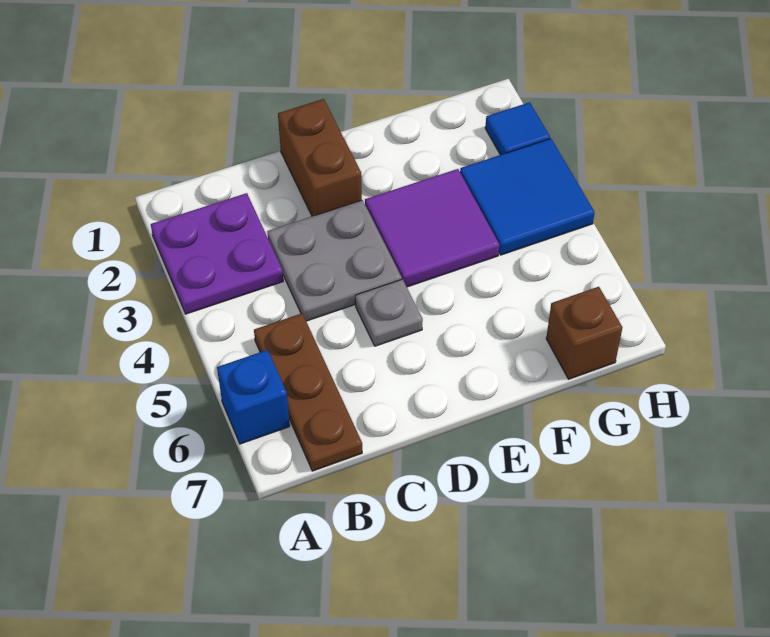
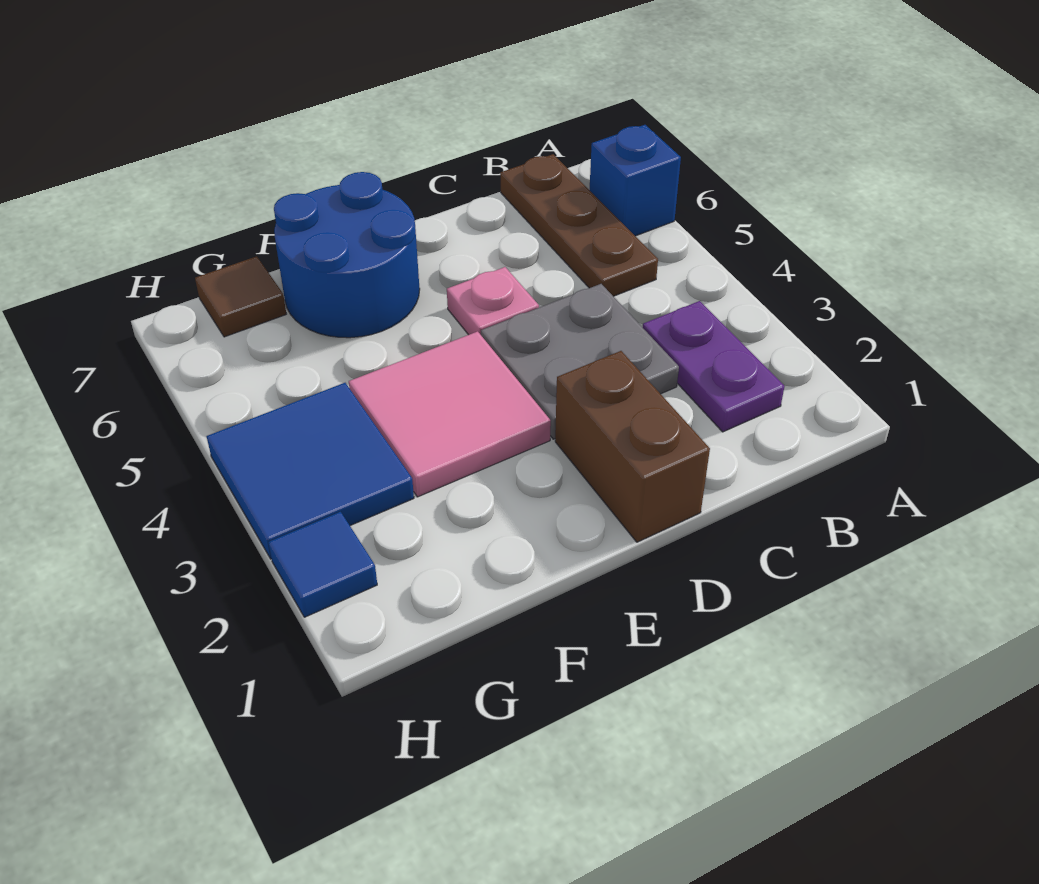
purple 2x2 plate [151,193,283,314] -> purple 1x2 plate [643,301,785,432]
grey 1x1 plate [355,279,423,346] -> pink 1x1 plate [447,267,539,335]
purple 2x2 tile [365,169,499,287] -> pink 2x2 tile [349,331,551,497]
none -> blue 2x2 round brick [274,172,420,338]
brown 1x1 brick [546,287,622,379] -> brown 1x1 tile [195,256,286,337]

